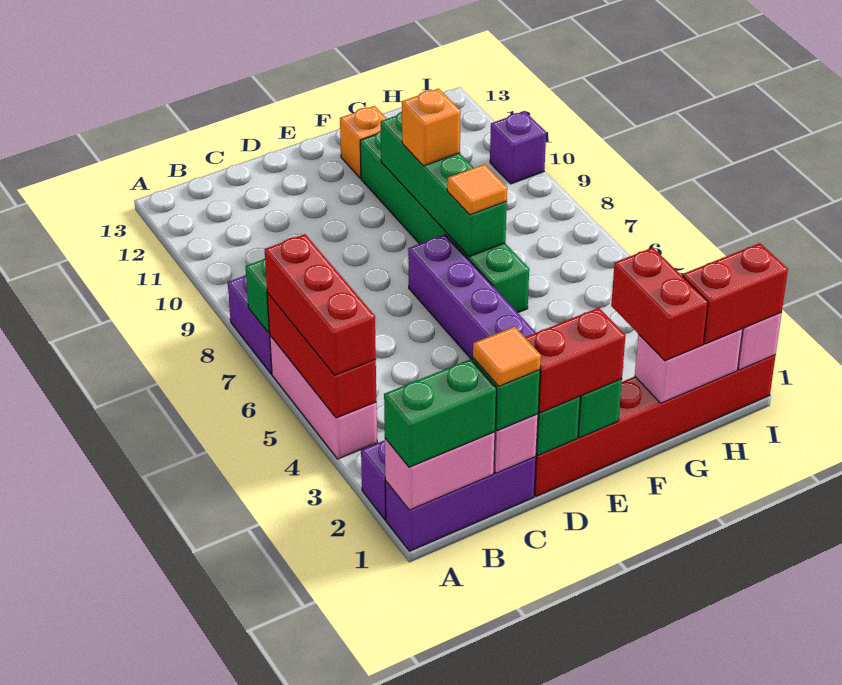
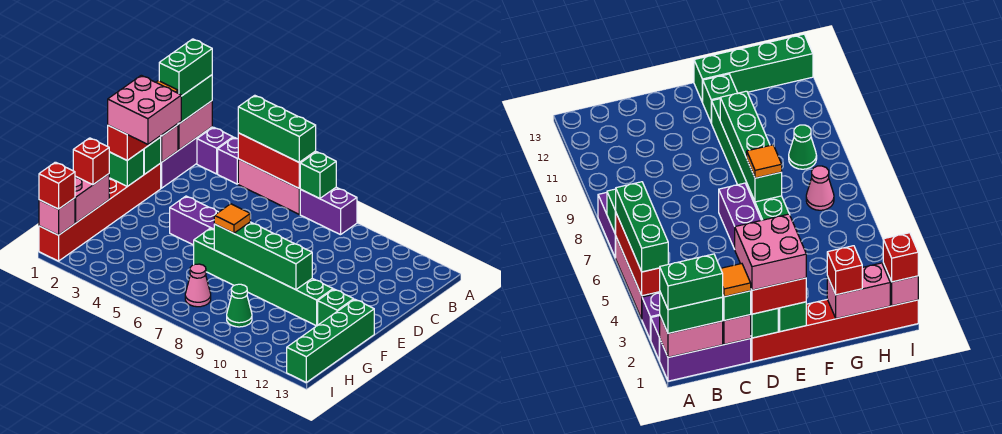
none -> green 1x2 brick [159,39,212,96]
red 1x3 brick [265,234,376,375] -> green 1x3 brick [238,95,316,162]
none -> pink 2x2 brick [108,75,181,144]
orange 1x1 brick [402,89,461,166] -> none
orange 1x1 brick [340,106,387,178] -> green 1x1 brick [318,289,354,325]
none -> green 1x4 brick [287,299,374,382]
red 1x2 brick [611,248,708,361] -> red 1x1 brick [73,138,109,185]
red 1x2 brick [683,243,788,344] -> red 1x1 brick [39,162,75,209]
none -> pink 1x1 cone [185,264,211,307]
none -> green 1x1 cone [227,284,252,327]
purple 1x1 brick [490,111,546,184] -> purple 1x1 brick moved to [218,137,238,184]

